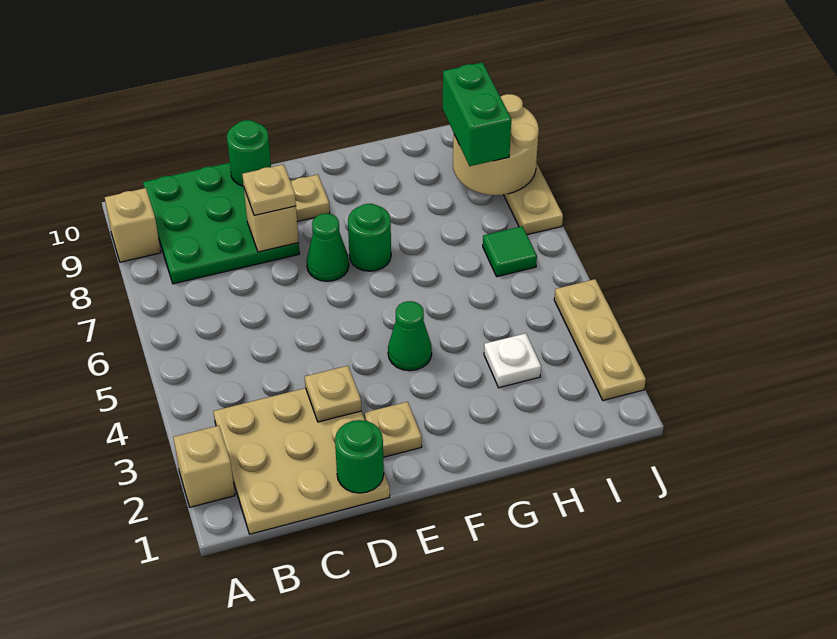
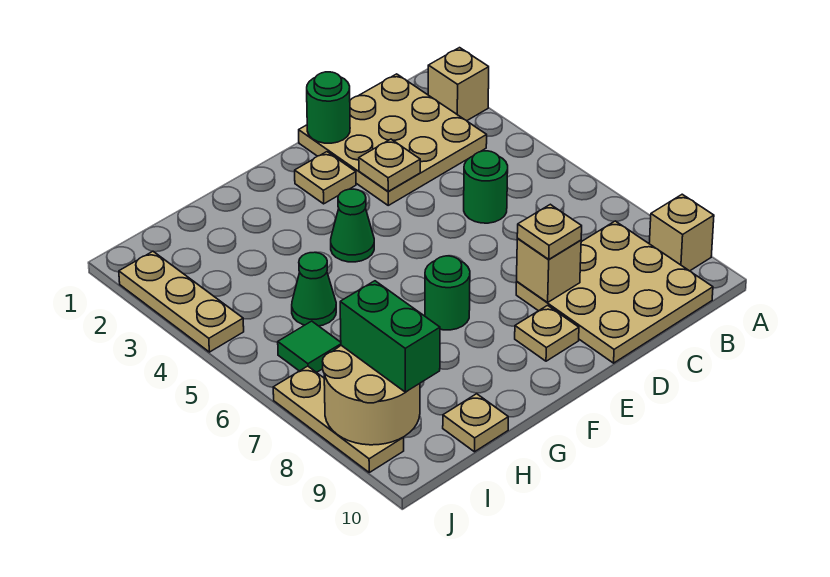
green 3x3 plate [143,163,300,284] -> tan 3x3 plate [516,221,713,363]
green 1x1 round brick [227,120,271,186] -> green 1x1 round brick moved to [464,151,508,223]
green 1x1 cone [307,214,349,281] -> green 1x1 cone moved to [292,252,336,326]
white 1x1 plate [484,333,541,388] -> none
none -> tan 1x1 plate [443,394,508,452]

